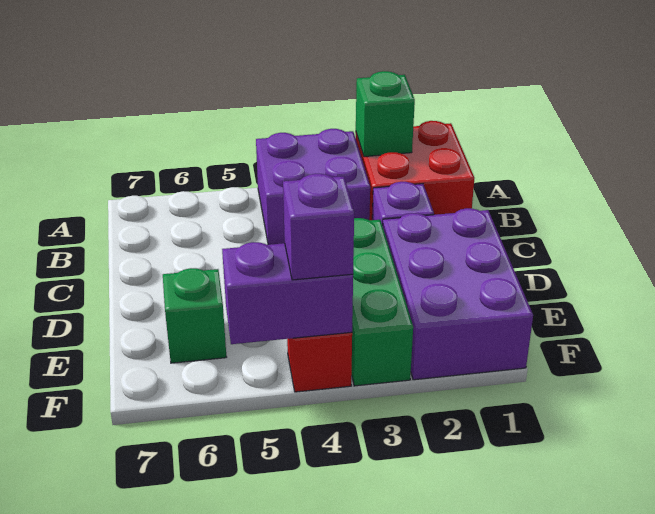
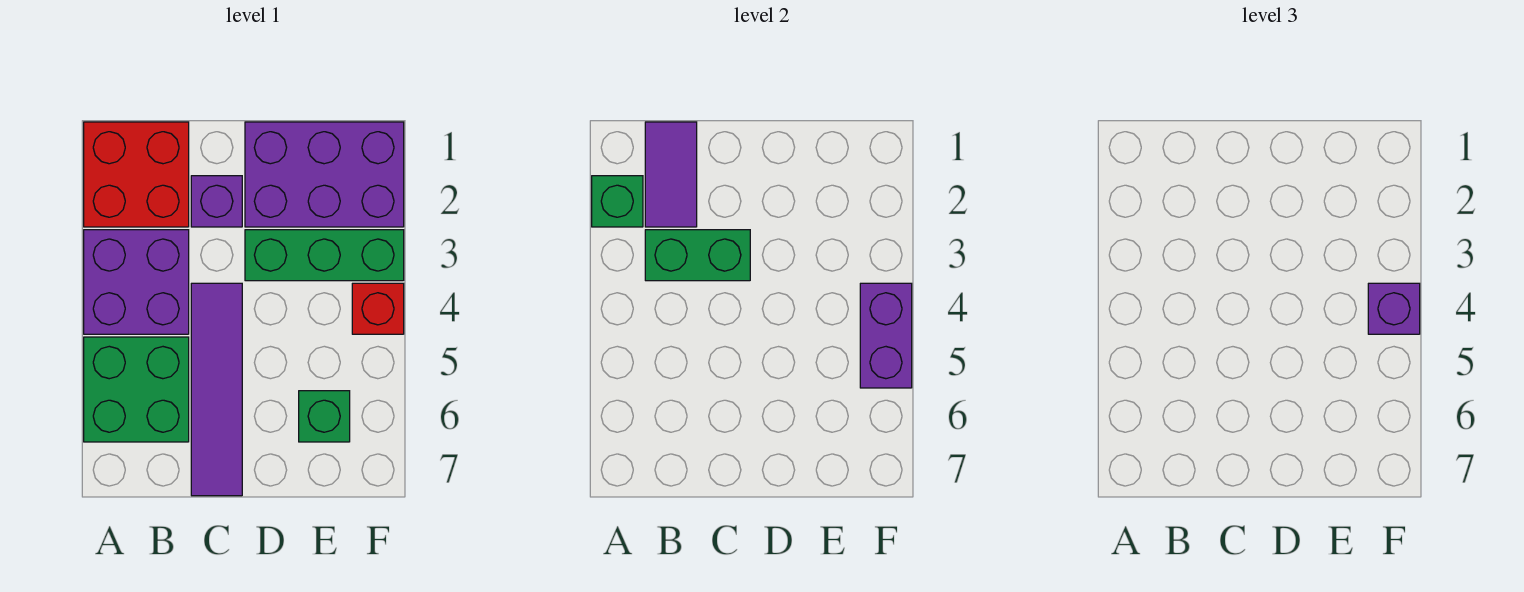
none -> green 2x2 brick [84,337,189,442]
none -> purple 1x2 tile [645,122,697,227]
none -> green 1x2 brick [645,230,750,281]
none -> purple 1x4 tile [191,283,242,496]

